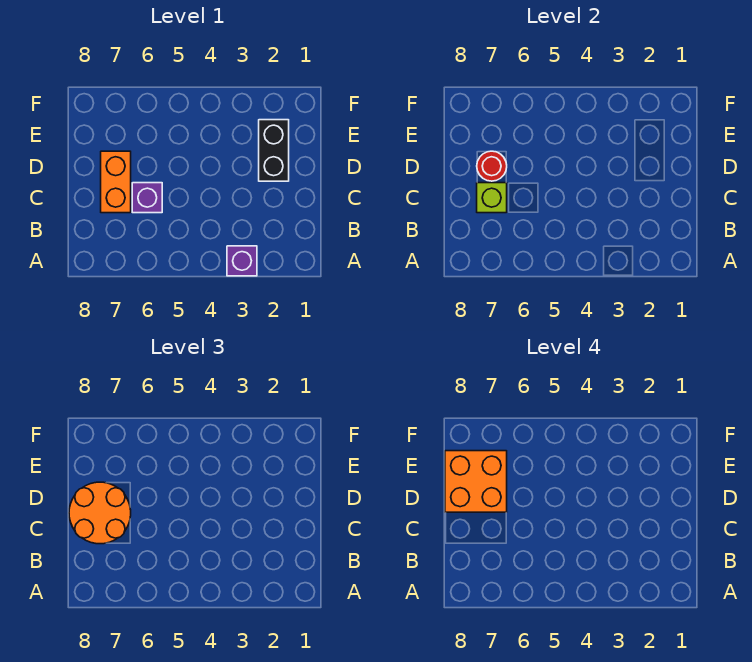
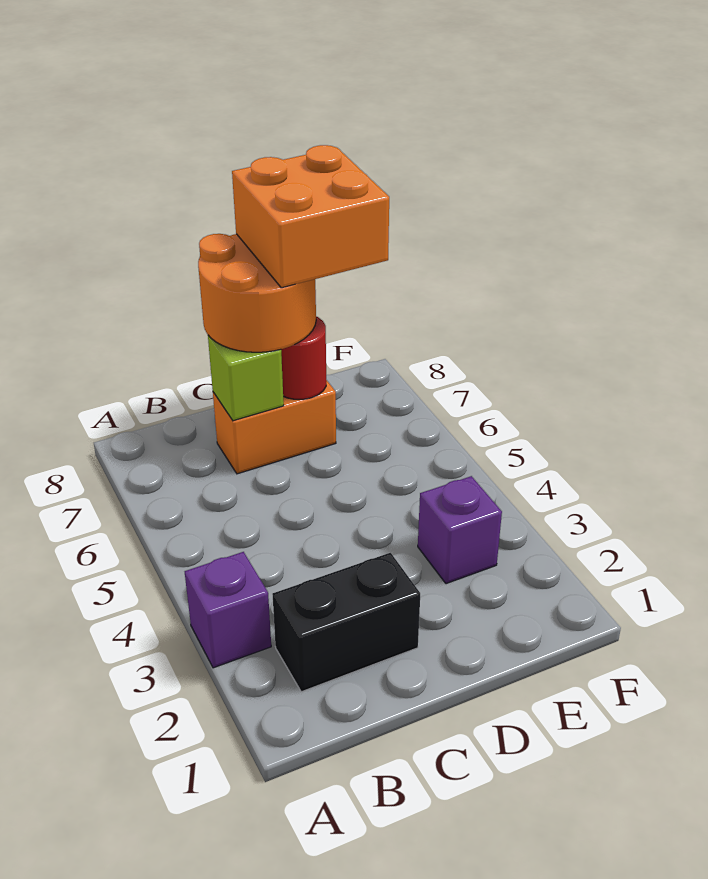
purple 1x1 brick [132,183,162,213] -> purple 1x1 brick moved to [418,476,502,584]
black 1x2 brick [259,120,289,181] -> black 1x2 brick moved to [272,553,420,692]

